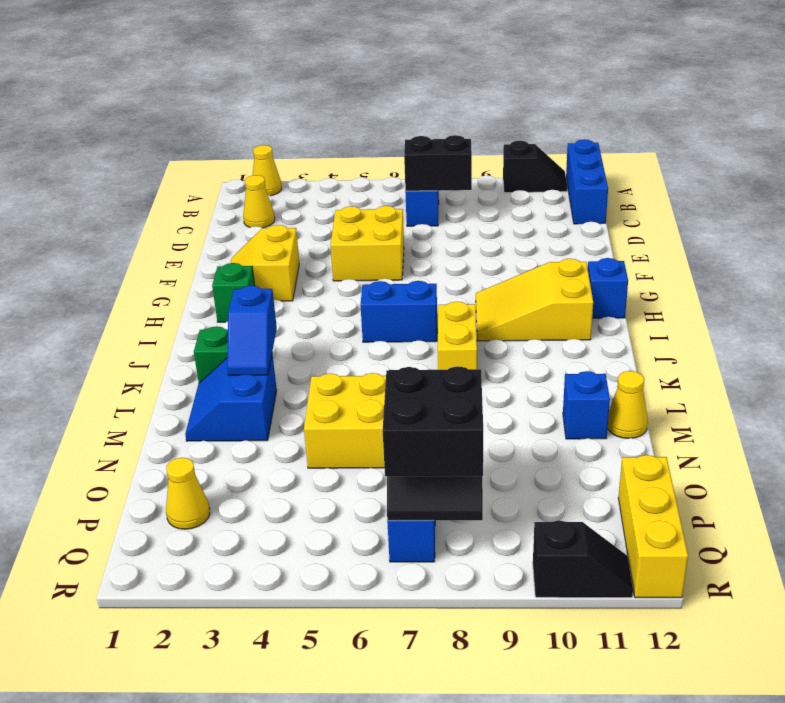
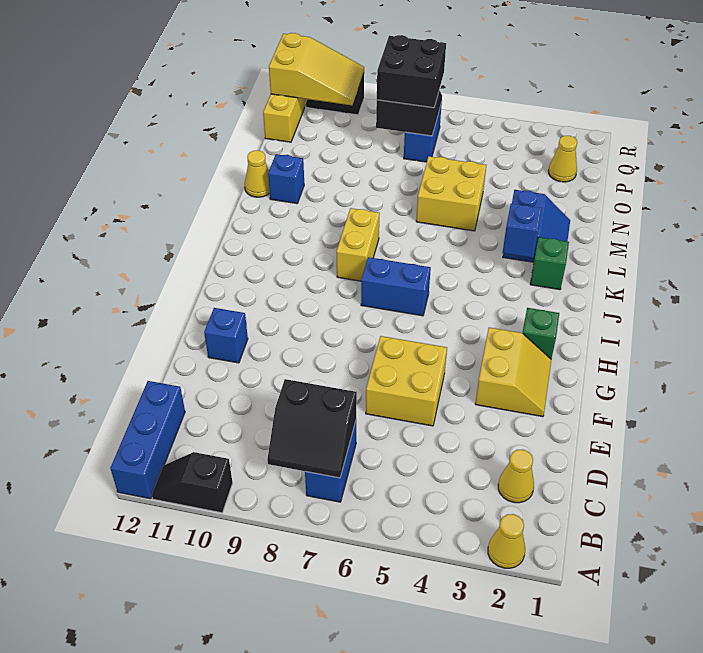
yellow 2x3 slope [476,259,593,341] -> yellow 2x3 slope moved to [269,33,364,105]
blue 1x1 brick [588,258,628,318] -> blue 1x1 brick moved to [204,308,248,363]

